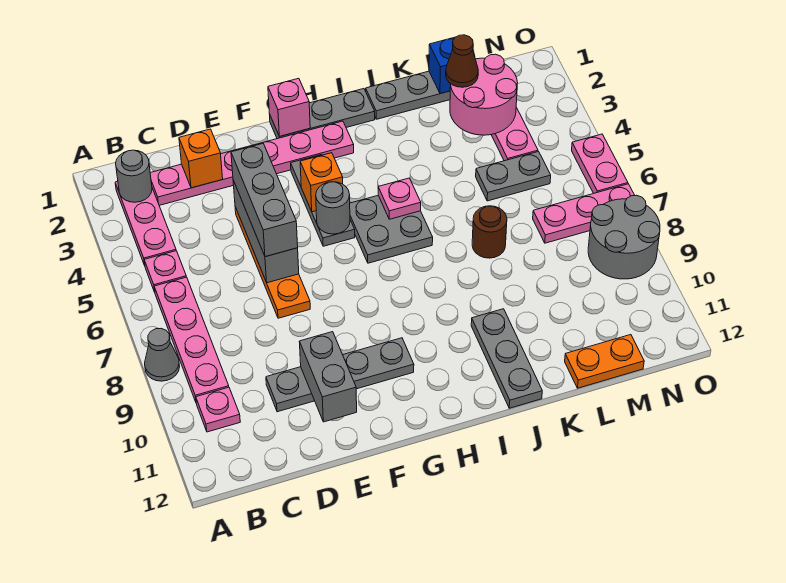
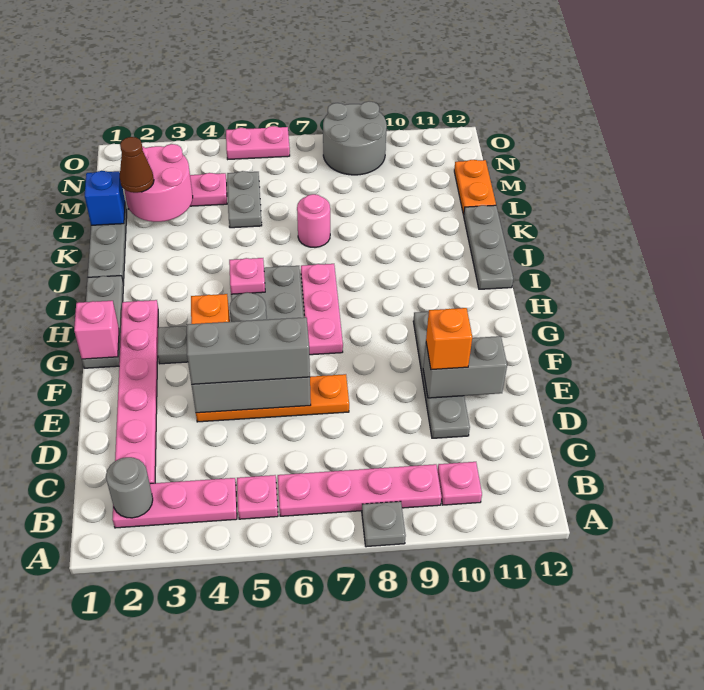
grey 1x1 cone [145,329,180,381] -> grey 1x1 plate [362,501,406,547]
orange 1x1 brick [179,129,223,188] -> orange 1x1 brick moved to [426,308,472,370]
grey 1x3 plate [471,309,542,408] -> grey 1x3 plate turned to [464,205,513,289]
brown 1x1 round brick [472,206,507,258] -> pink 1x1 round brick [297,194,330,247]
pink 1x3 plate [533,184,635,243] -> pink 1x3 plate moved to [301,264,343,355]

